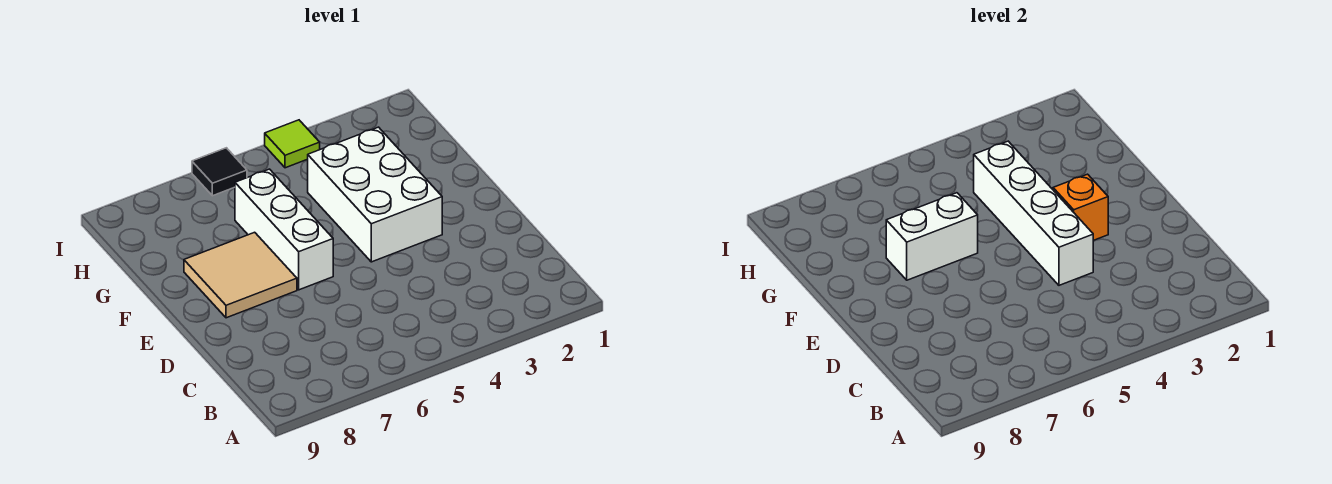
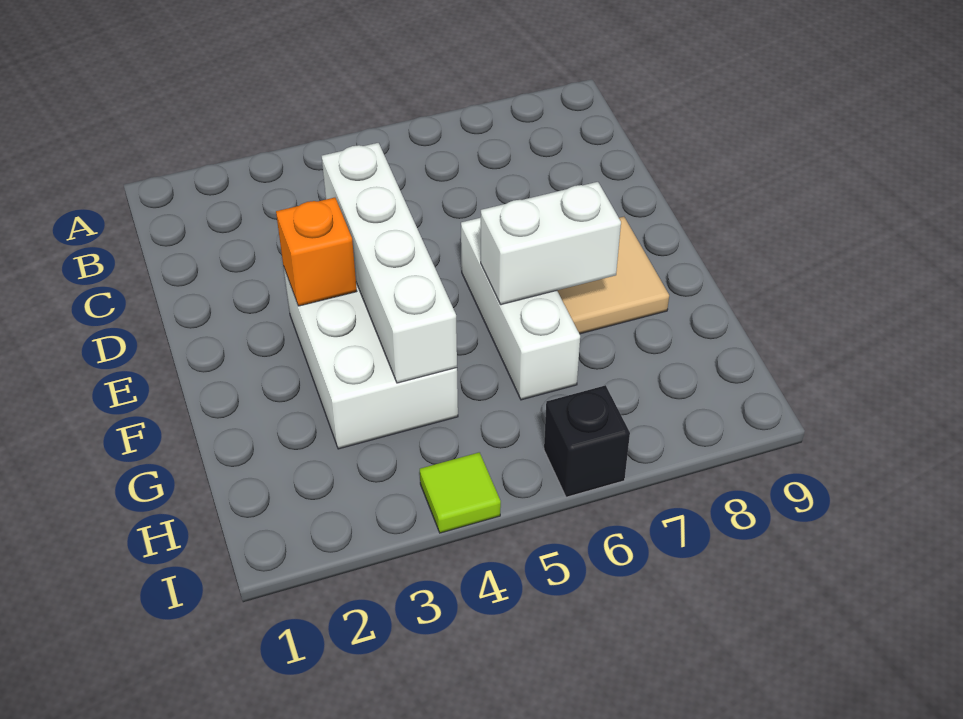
black 1x1 tile [192,148,247,196] -> black 1x1 brick [544,385,630,497]

